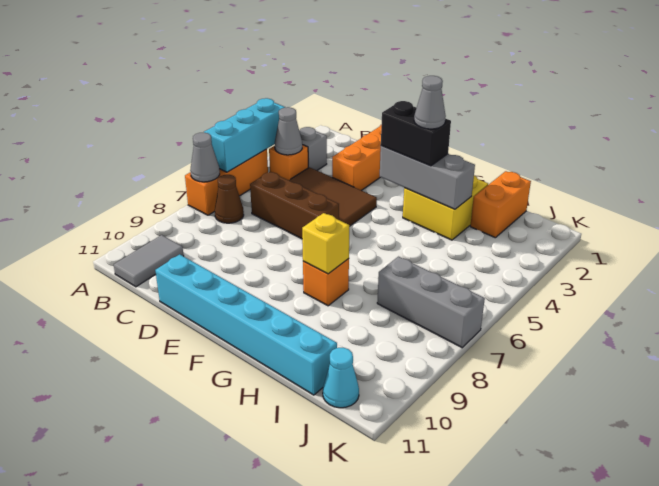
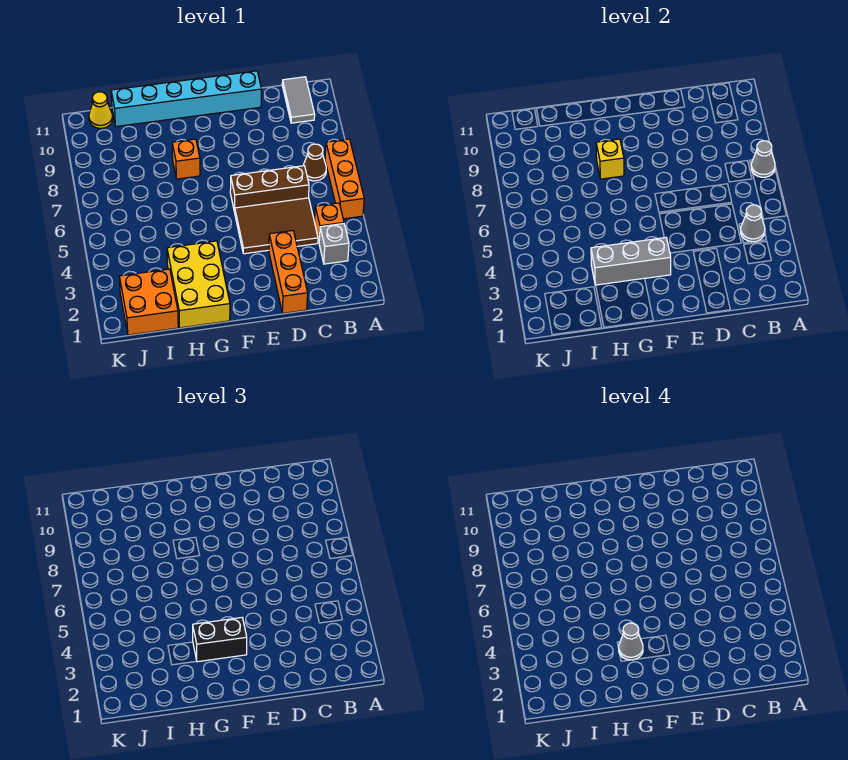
cyan 1x3 brick [204,98,285,172] -> none
yellow 2x2 brick [403,176,488,240] -> yellow 2x3 brick [167,241,230,328]
orange 1x2 brick [470,171,531,238] -> orange 2x2 brick [119,269,178,335]
grey 1x3 brick [377,257,485,348] -> none
cyan 1x1 cone [323,348,359,408] -> yellow 1x1 cone [89,92,113,128]

